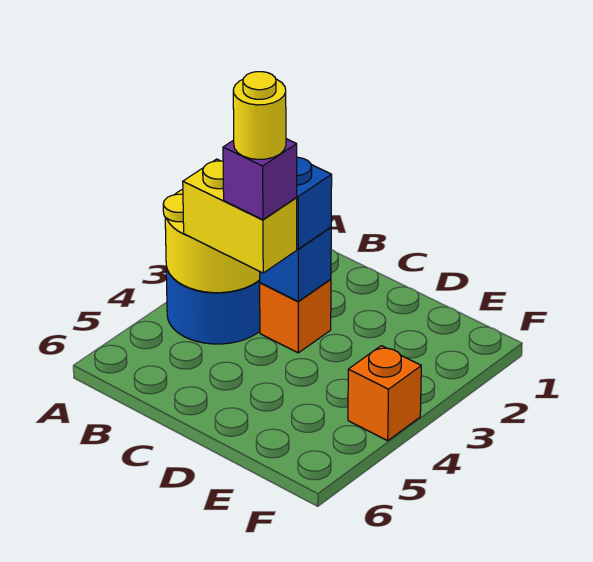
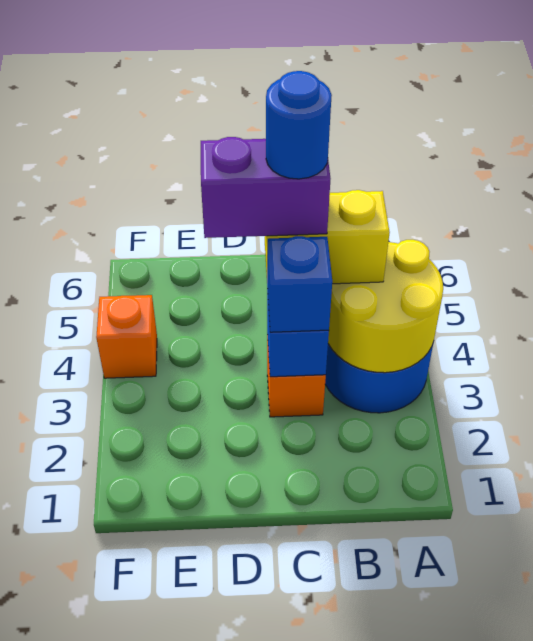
purple 1x1 brick [223,139,297,220] -> purple 1x2 brick [201,137,330,238]
yellow 1x1 round brick [233,72,286,159] -> blue 1x1 round brick [266,71,332,179]

